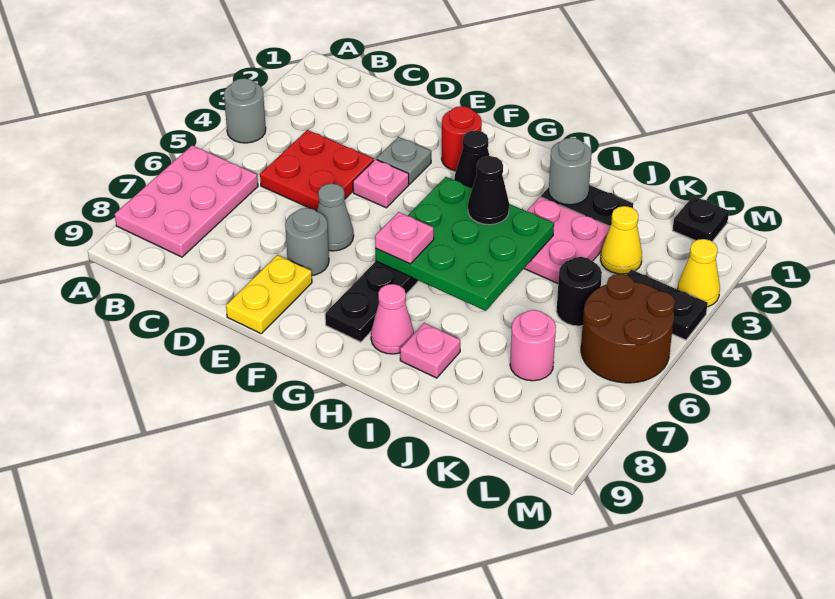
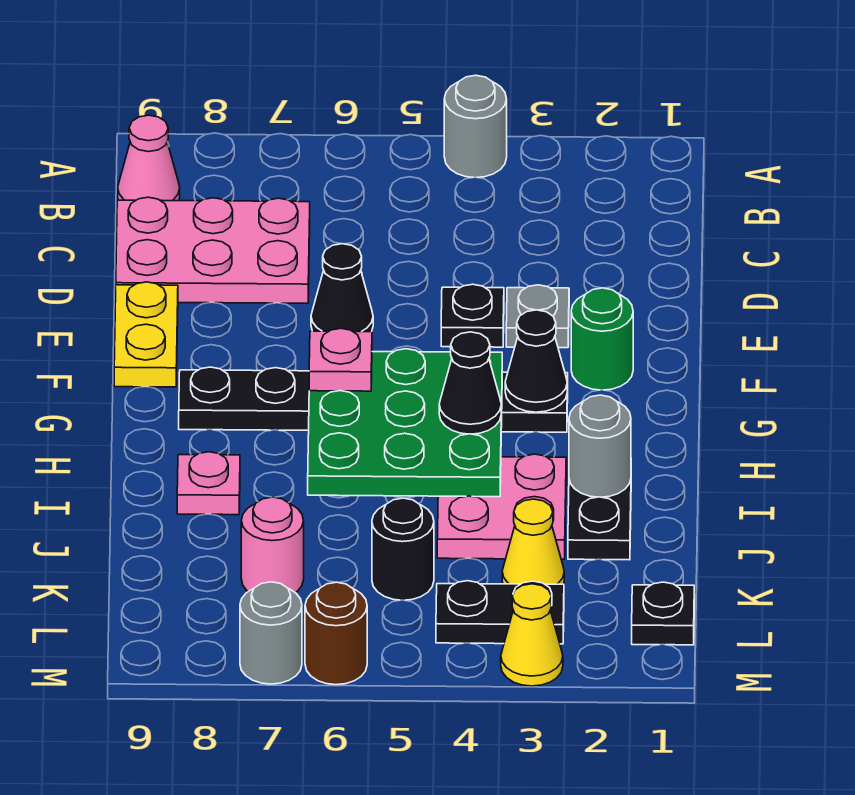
pink 2x3 plate [115,145,258,257] -> pink 2x3 plate moved to [116,197,310,303]
red 2x2 plate [260,130,374,211] -> none
pink 1x1 plate [353,159,409,208] -> black 1x1 plate [441,284,504,347]
grey 1x1 cone [317,183,354,251] -> black 1x1 cone [311,244,373,332]
grey 1x1 round brick [285,208,329,275] -> grey 1x1 round brick moved to [240,582,302,684]
yellow 1x2 plate [226,255,312,334] -> yellow 1x2 plate turned to [114,282,178,387]
red 1x1 round brick [442,106,482,171] -> green 1x1 round brick [571,288,633,390]
pink 1x1 cone [371,284,414,354] -> pink 1x1 cone moved to [118,115,180,201]
black 1x2 plate [627,270,708,340] -> black 1x2 plate turned to [436,581,564,644]
brown 2x2 round brick [581,274,675,383] -> brown 1x1 round brick [305,582,367,685]

